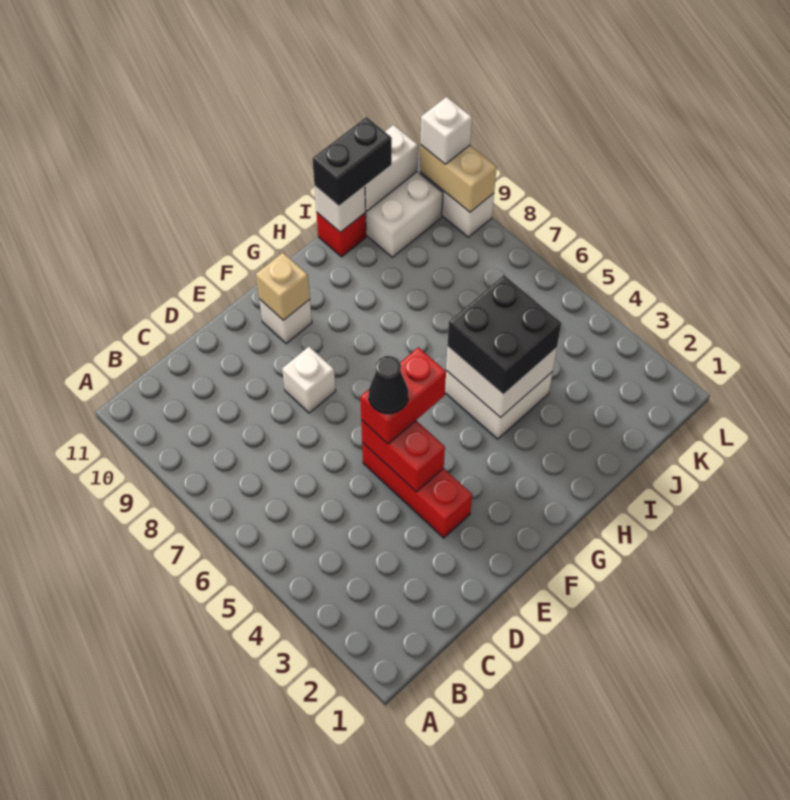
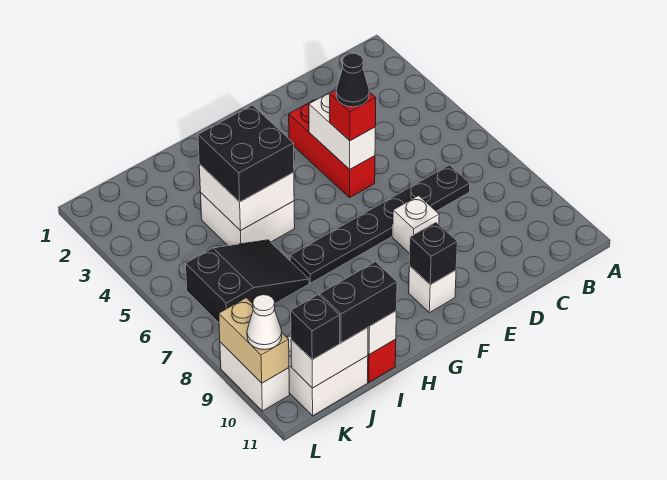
none -> black 1x6 plate [290,165,470,283]
red 1x2 brick [361,420,445,492] -> white 1x2 brick [309,90,375,169]
red 1x2 brick [360,347,446,444] -> red 1x1 brick [330,90,376,141]
tan 1x1 brick [256,253,310,320] -> black 1x1 brick [409,222,457,285]
none -> black 2x3 slope [186,240,309,323]
none -> black 1x1 brick [291,295,340,360]
white 1x1 brick [421,97,472,164] -> white 1x1 cone [247,295,282,350]

